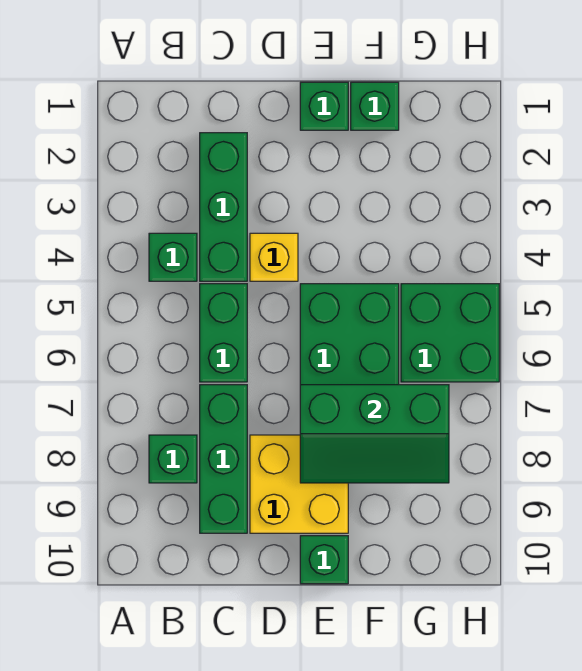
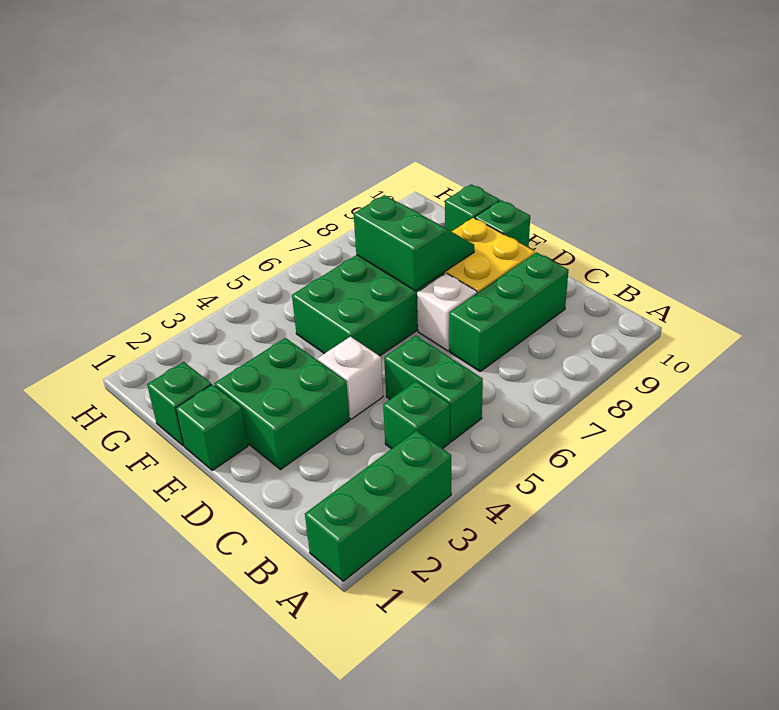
green 1x1 brick [149,435,197,483] -> green 1x1 brick moved to [445,184,499,232]
green 1x3 brick [200,133,247,281] -> green 1x3 brick moved to [305,430,451,581]
green 1x2 brick [200,284,247,382] -> green 1x2 brick turned to [384,336,483,442]
yellow 1x1 brick [250,233,298,281] -> white 1x1 brick [318,336,383,419]
none -> white 1x1 brick [417,273,477,351]
green 2x3 slope [300,385,449,483] -> green 2x2 slope [354,195,474,291]
green 2x2 brick [401,284,499,382] -> green 2x2 brick moved to [214,338,350,470]

